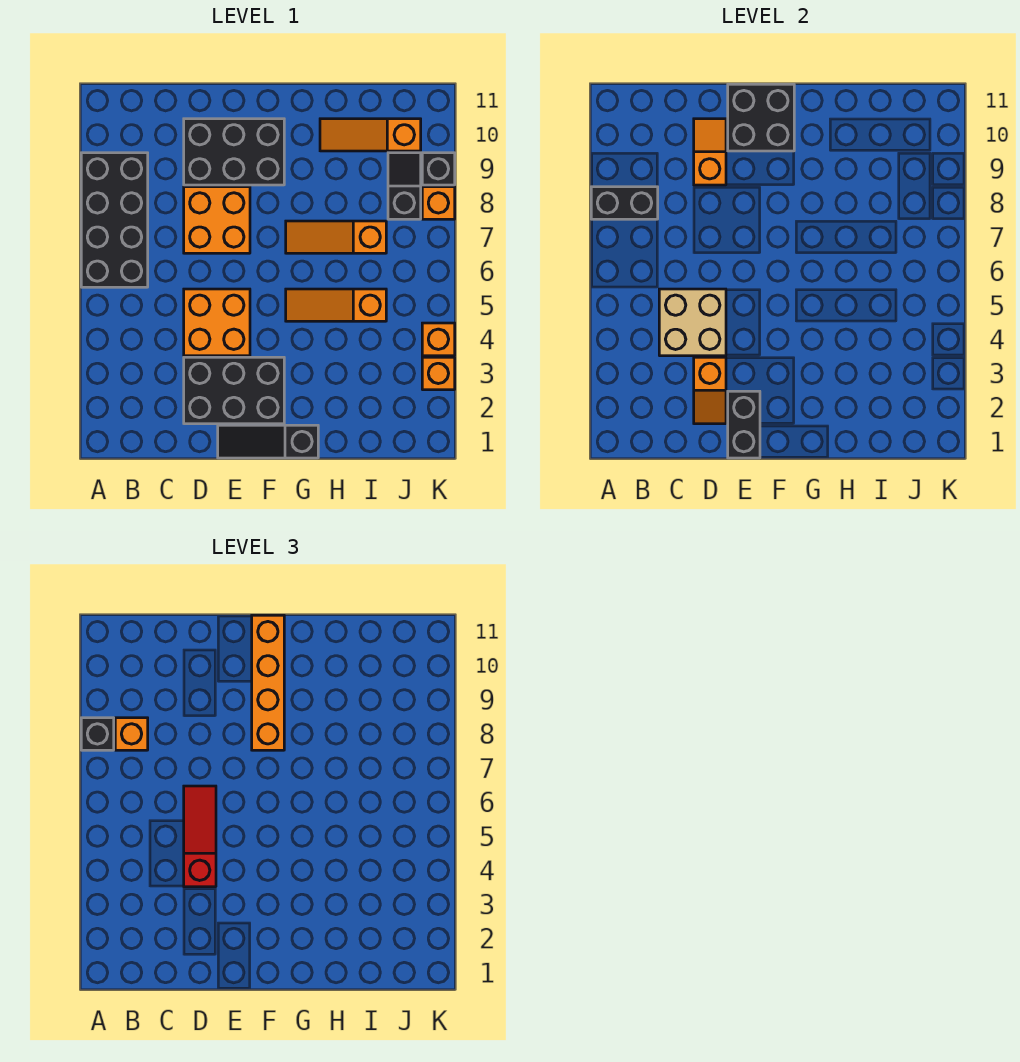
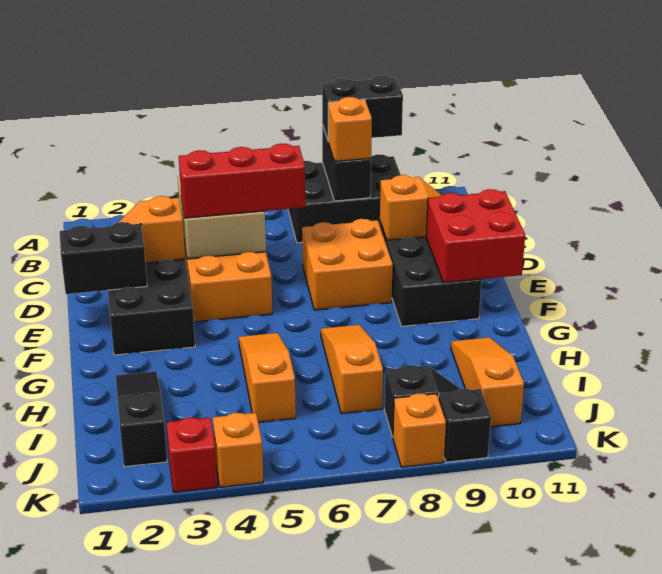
black 2x4 brick [81,153,148,287] -> black 2x3 brick [288,155,401,243]
black 1x1 brick [81,718,114,750] -> black 1x2 brick [322,75,403,140]
red 1x3 slope [184,786,216,887] -> red 1x3 brick [179,144,305,218]
black 1x3 slope [218,425,318,458] -> black 1x3 slope moved to [116,371,167,467]
black 2x2 brick [728,84,794,151] -> red 2x2 brick [426,189,525,283]
orange 1x4 brick [252,615,284,750] -> none
orange 1x1 brick [422,357,455,390] -> red 1x1 brick [166,418,217,493]

